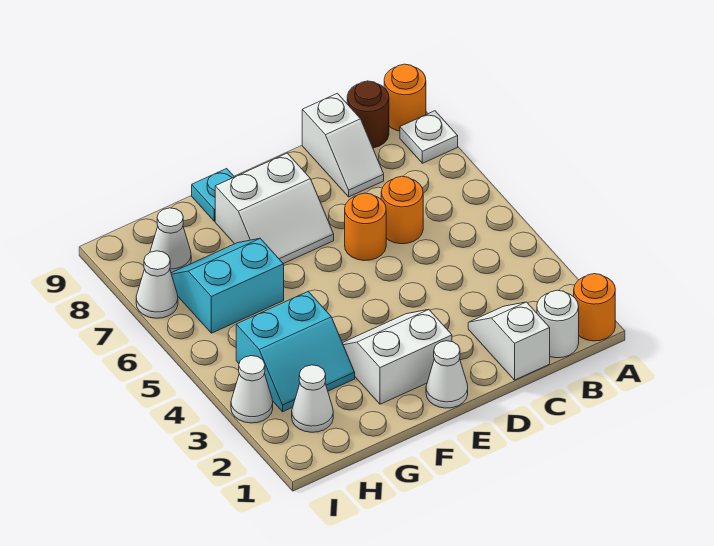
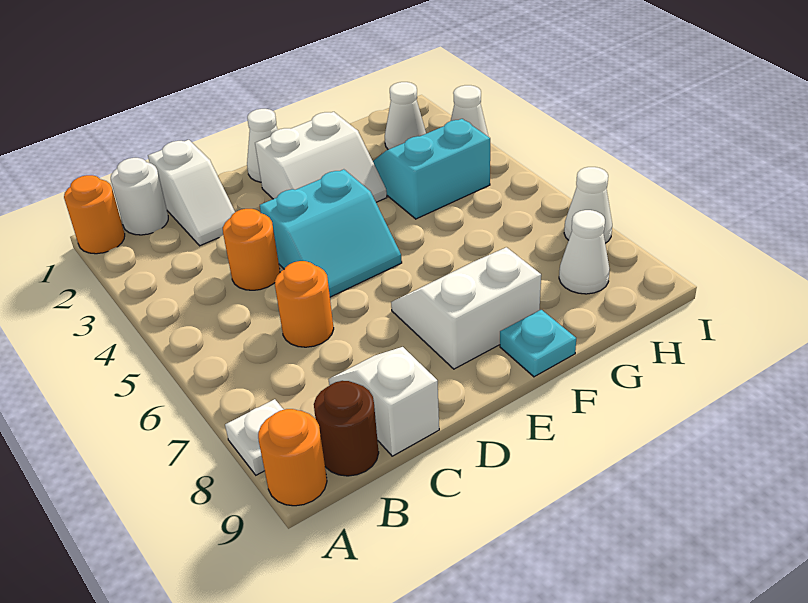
orange 1x1 round brick [345,193,386,261] -> orange 1x1 round brick moved to [223,209,280,290]
cyan 2x2 slope [171,239,284,333] -> cyan 2x2 slope moved to [260,169,402,297]

